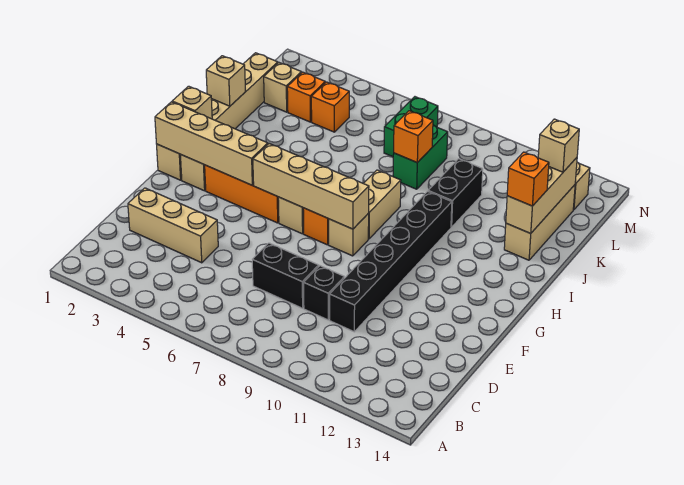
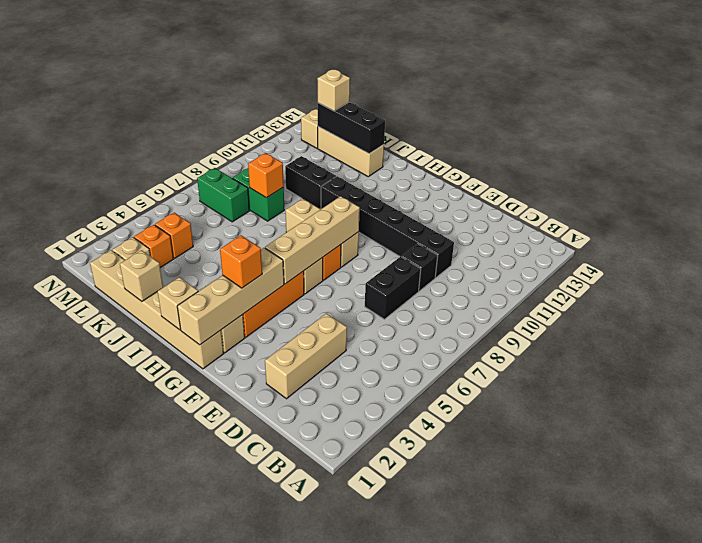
tan 1x3 brick [506,158,577,233] -> black 1x3 brick [318,102,385,154]
orange 1x1 brick [507,152,549,206] -> orange 1x1 brick moved to [220,235,262,288]

